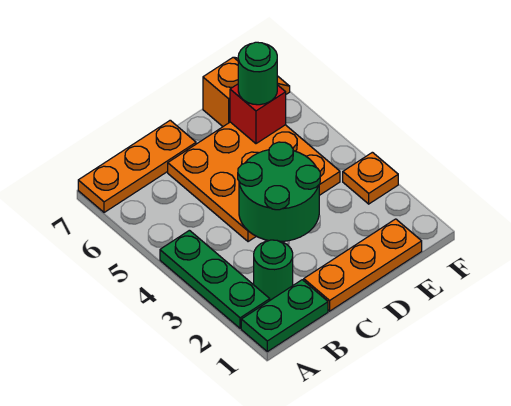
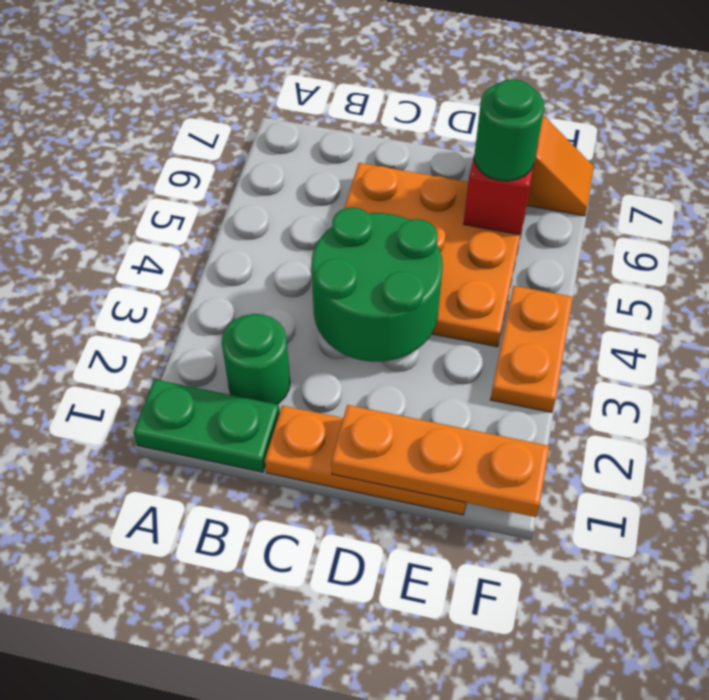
green 1x3 plate [160,230,270,328] -> none
orange 1x3 plate [78,120,196,213] -> orange 1x3 plate moved to [331,405,549,517]
orange 1x1 plate [343,152,398,204] -> orange 1x2 plate [490,286,573,412]

